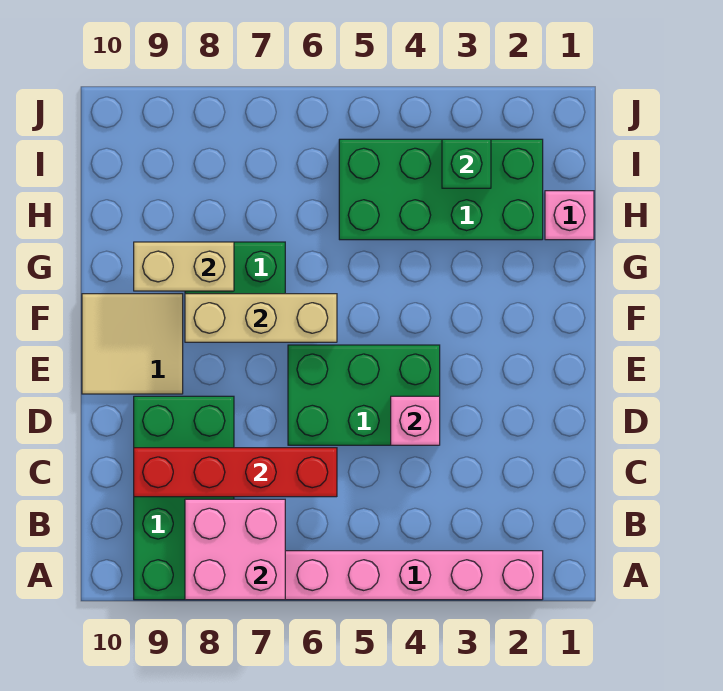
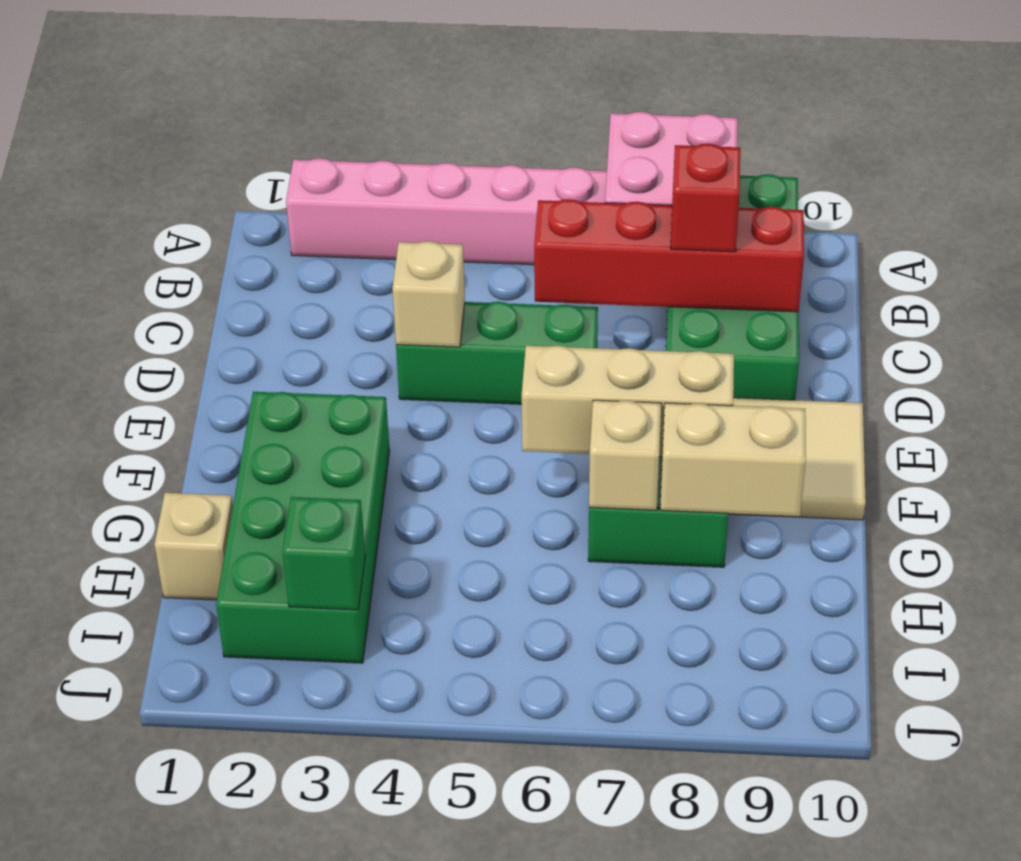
none -> red 1x1 brick [671,144,740,252]
green 2x3 brick [288,345,440,445] -> green 1x3 brick [396,302,598,404]
pink 1x1 brick [391,396,440,445] -> tan 1x1 brick [392,241,465,347]
none -> tan 1x1 brick [589,400,661,510]
pink 1x1 brick [545,191,594,240] -> tan 1x1 brick [155,493,233,600]
green 2x4 brick [339,139,543,240] -> green 2x4 brick turned to [216,392,390,663]

